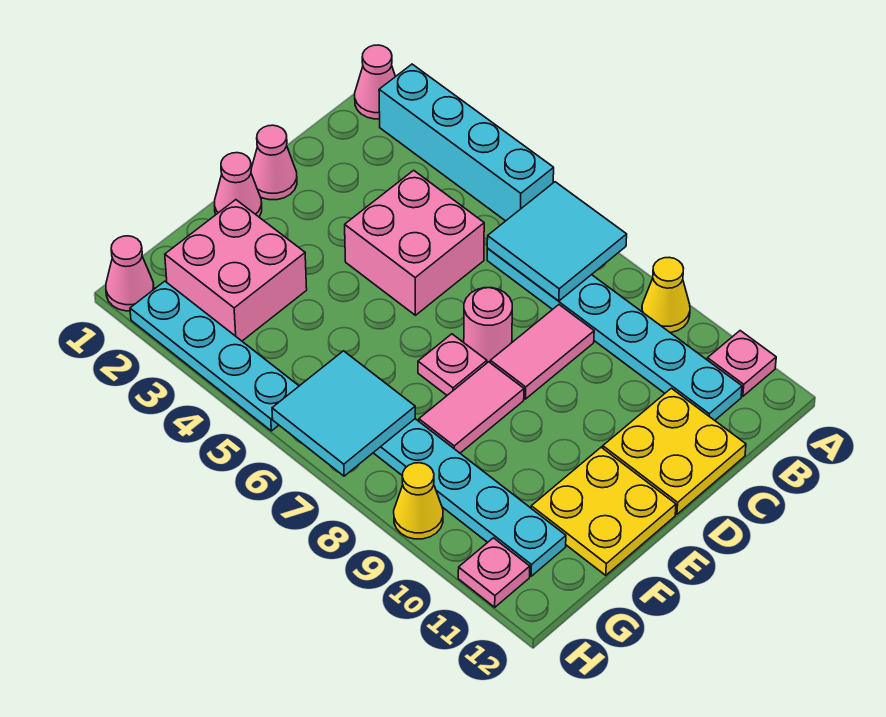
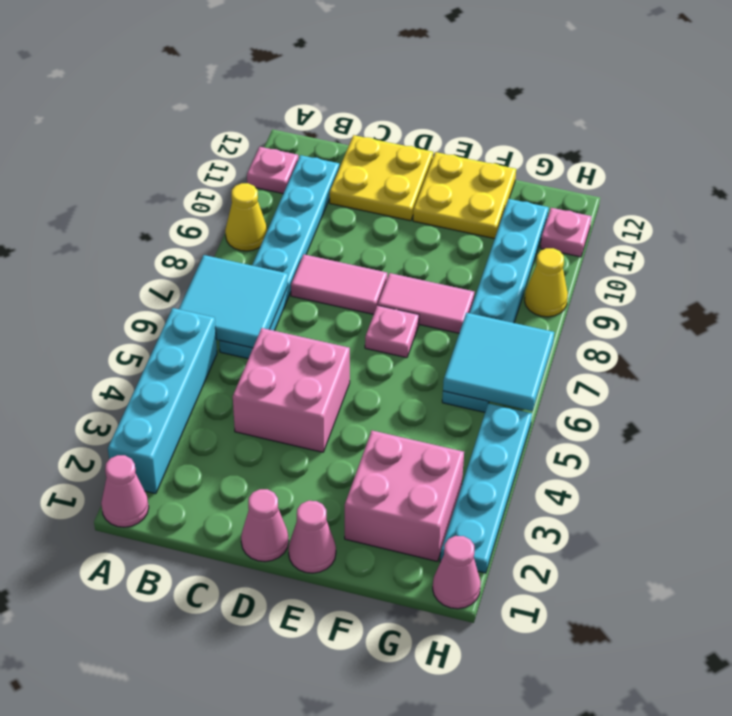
pink 1x1 round brick [464,288,512,363] -> none

